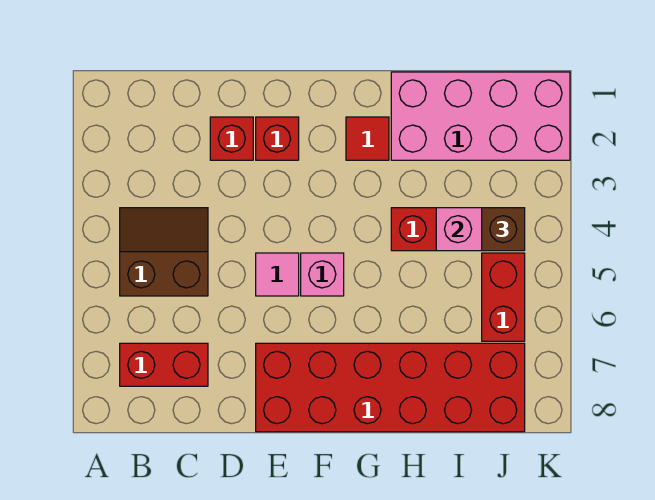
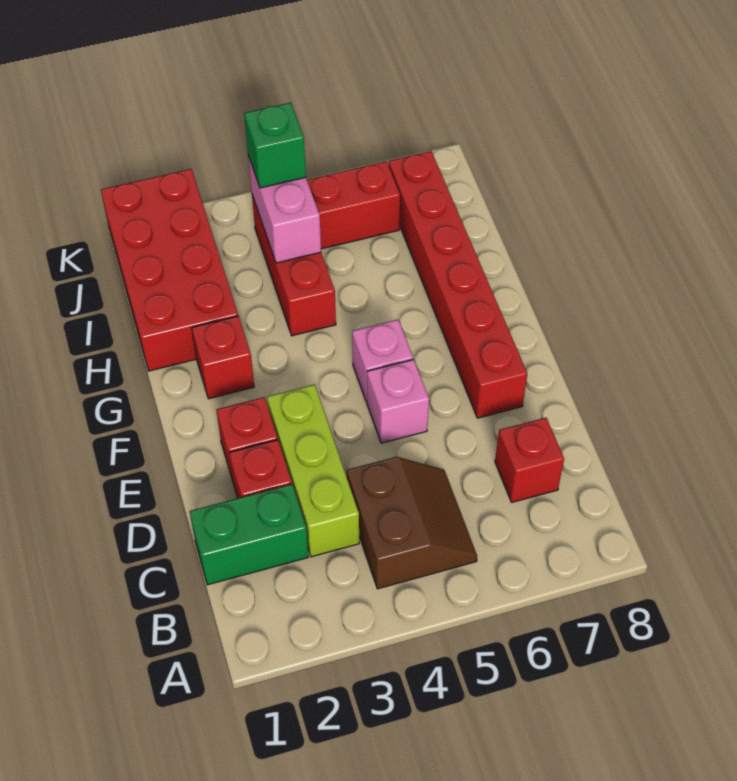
brown 2x2 slope [120,208,208,296] -> brown 2x2 slope turned to [347,457,477,589]
red 1x2 brick [120,343,208,386] -> red 1x1 brick [495,418,564,502]
none -> green 1x2 brick [189,484,308,585]
none -> lime 1x3 brick [267,384,359,557]
pink 1x1 tile [256,253,299,296] -> pink 1x1 brick [367,359,429,443]
red 2x6 brick [256,343,525,432] -> red 1x6 brick [389,151,527,418]
red 1x1 tile [346,117,389,160] -> red 1x1 brick [192,316,254,399]
pink 2x4 brick [391,72,570,160] -> red 2x4 brick [101,169,238,371]
brown 1x1 brick [482,208,525,251] -> green 1x1 brick [244,103,306,188]

